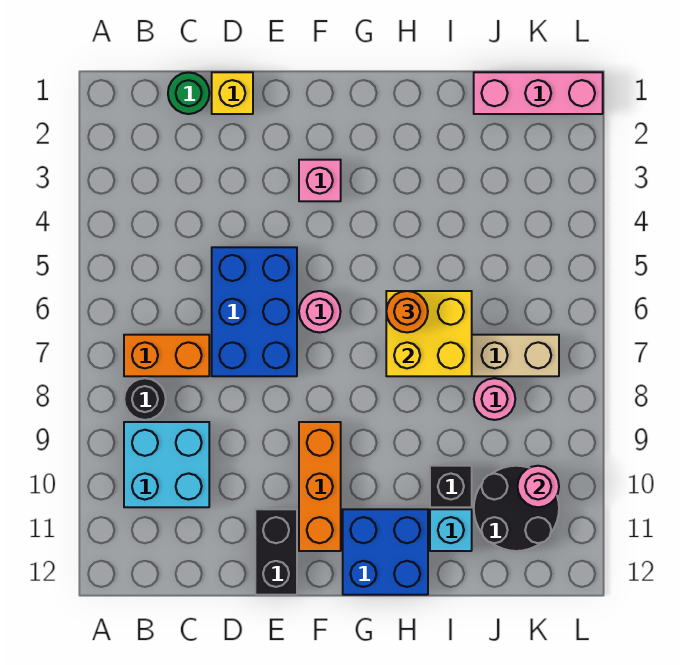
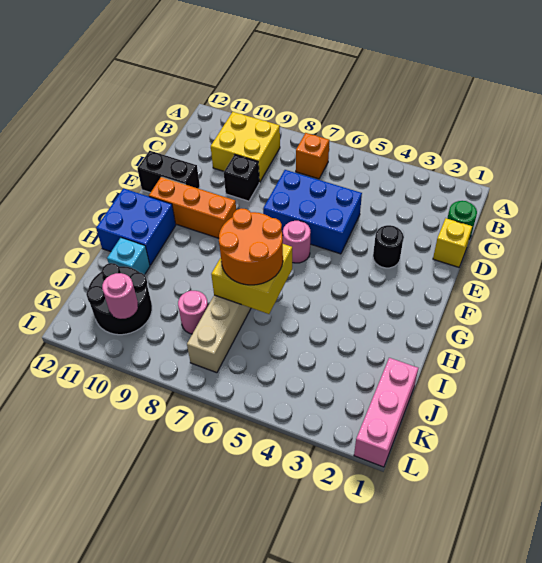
orange 1x2 brick [124,335,209,376] -> orange 1x1 brick [296,133,329,179]
black 1x1 round brick [124,378,166,420] -> black 1x1 round brick moved to [373,225,404,268]
cyan 2x2 brick [124,422,209,507] -> yellow 2x2 brick [211,112,280,182]
pink 1x1 brick [299,160,341,201] -> none
orange 1x1 round brick [386,291,428,332] -> orange 2x2 round brick [219,208,283,285]
black 1x1 brick [430,466,472,507] -> black 1x1 brick moved to [224,155,259,201]

